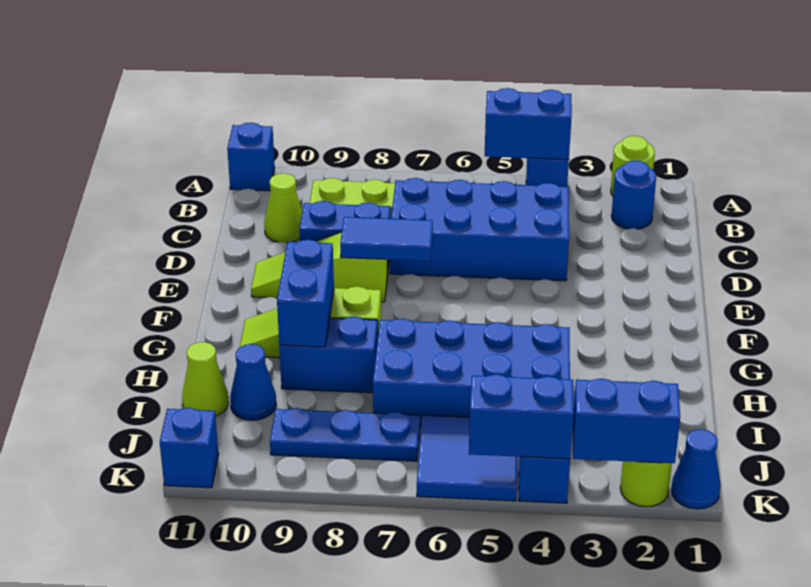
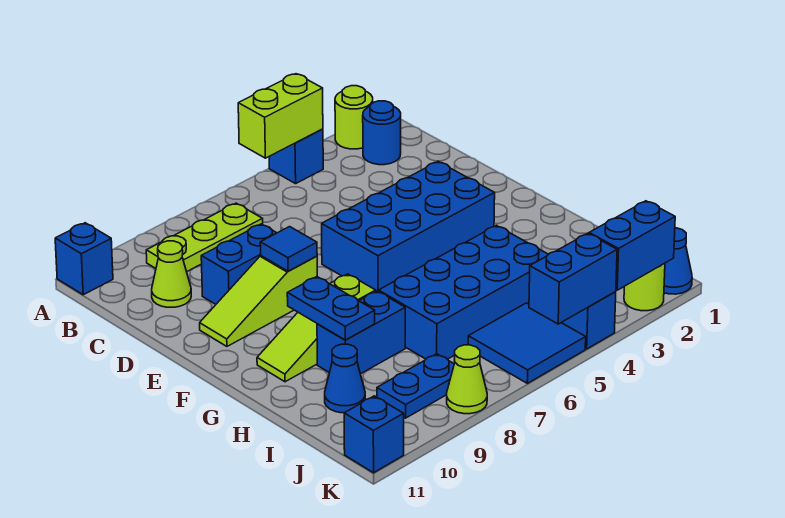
blue 1x2 brick [485,88,572,160] -> lime 1x2 brick [238,74,323,158]
blue 2x4 brick [390,178,569,281] -> blue 2x4 brick moved to [322,162,495,292]
blue 1x2 tile [340,217,433,261] -> blue 1x1 tile [260,227,317,271]
blue 1x2 brick [277,240,334,347] -> blue 1x2 plate [287,277,375,340]
lime 1x1 cone [182,342,228,416] -> lime 1x1 cone moved to [447,345,487,414]
blue 1x3 plate [270,408,420,461] -> blue 1x2 plate [377,354,454,418]

